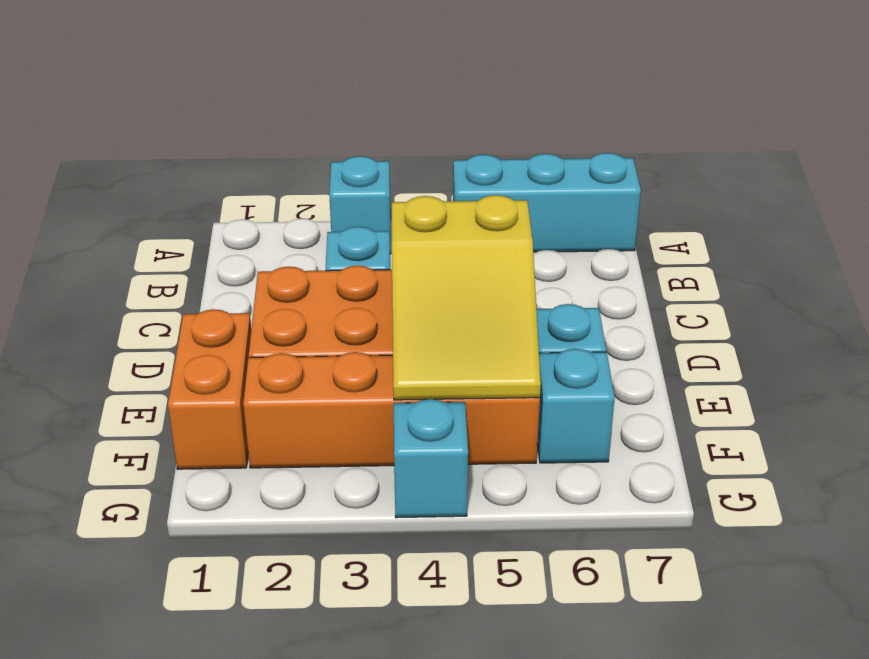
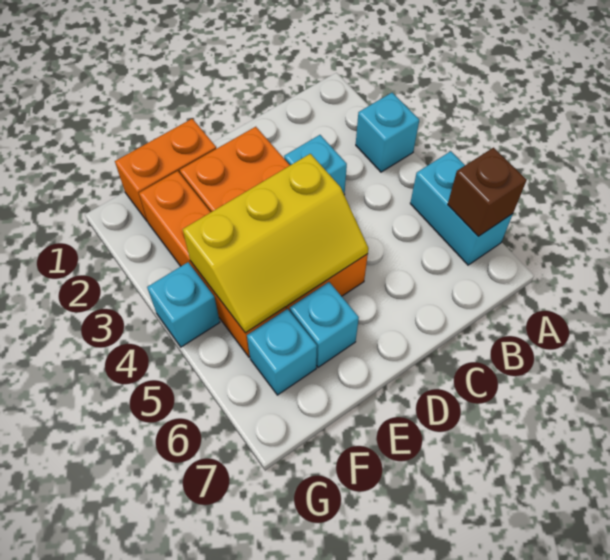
cyan 1x3 brick [453,153,641,252] -> cyan 1x2 brick [410,151,513,265]
none -> brown 1x1 brick [448,148,527,236]
yellow 2x3 slope [392,195,541,400] -> yellow 2x3 slope turned to [183,154,369,333]

